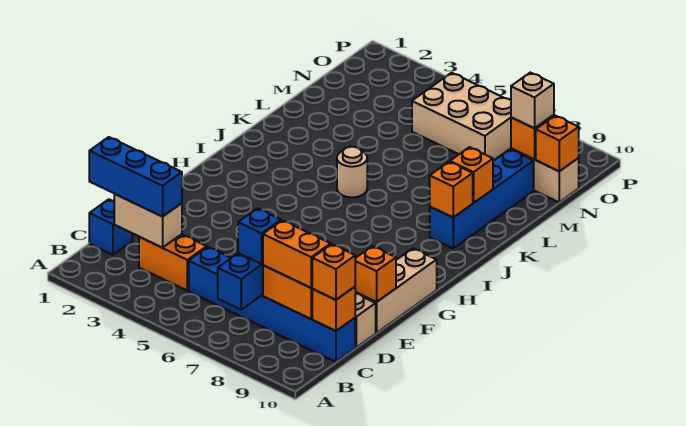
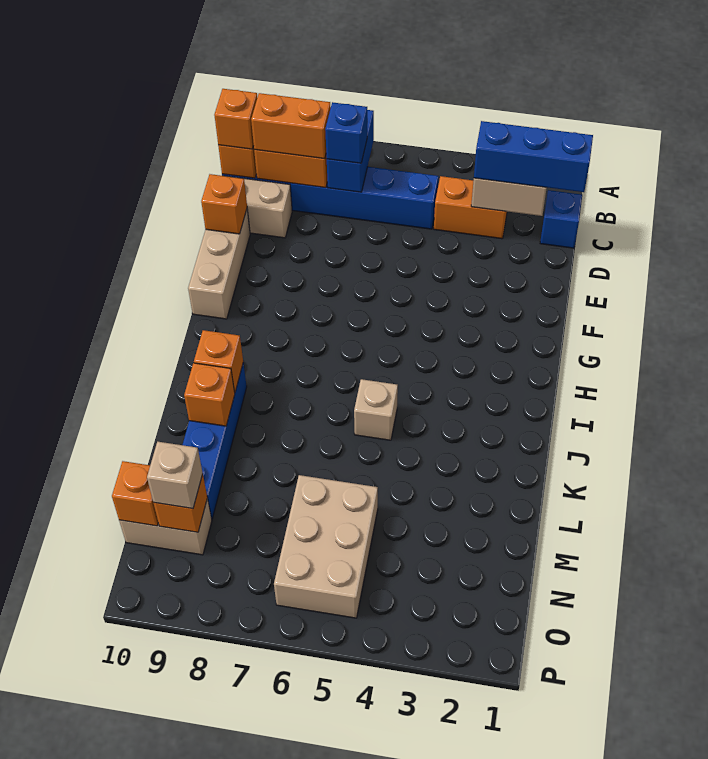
tan 1x1 round brick [337,147,367,197] -> tan 1x1 brick [354,379,398,440]
tan 2x3 brick [412,73,511,161] -> tan 2x3 brick turned to [274,475,378,618]

